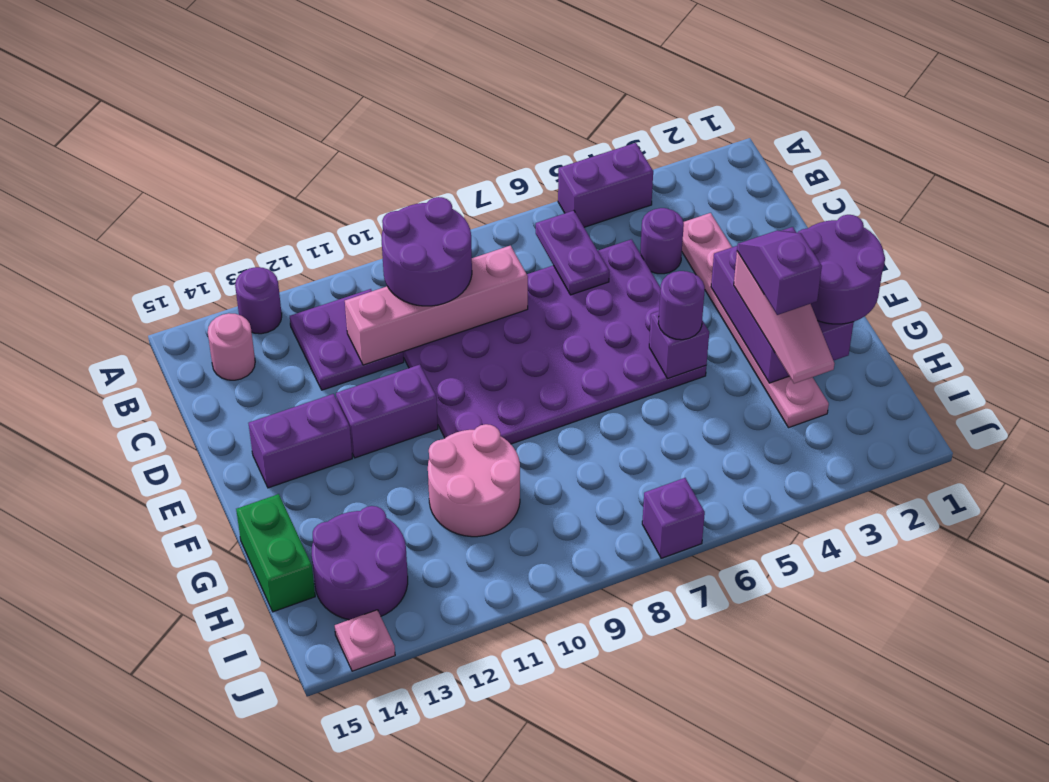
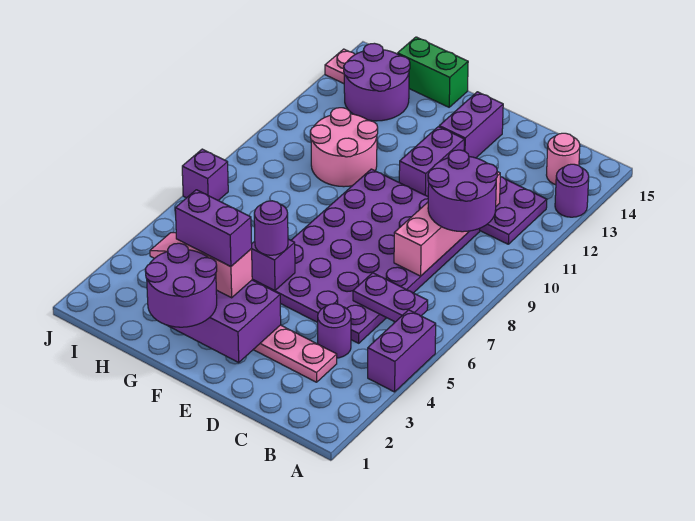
purple 1x2 slope [737,230,822,315] -> purple 1x2 brick [175,190,252,267]

